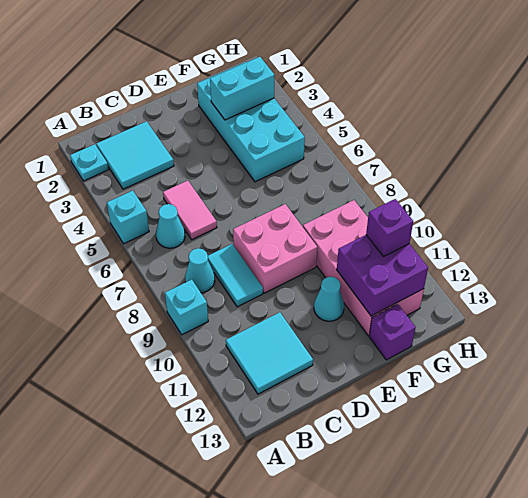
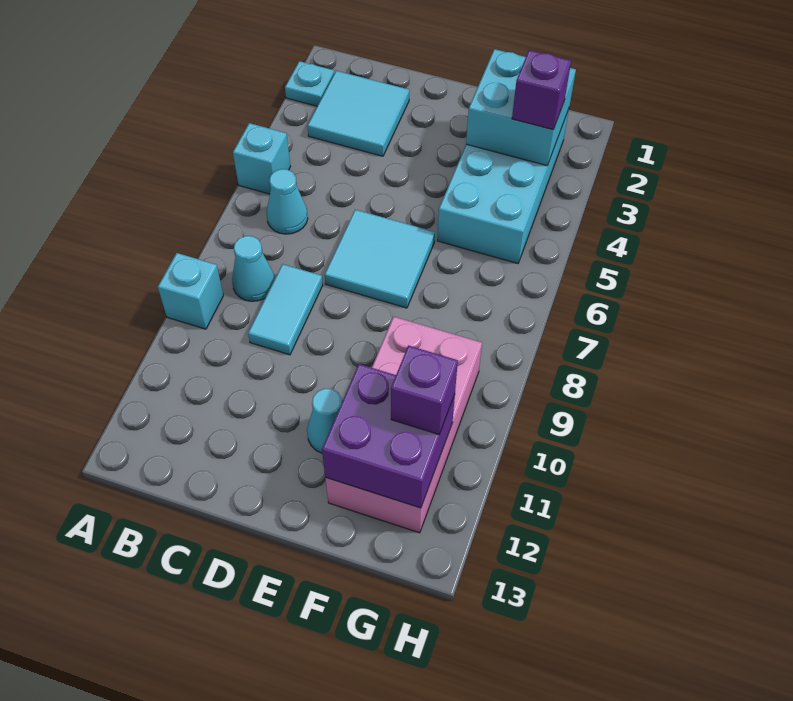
cyan 2x2 tile [226,312,313,394] -> cyan 2x2 tile moved to [325,210,435,308]
pink 1x2 tile [163,181,217,240] -> none
pink 2x2 brick [233,204,317,293] -> none
cyan 1x2 brick [210,57,274,120] -> cyan 2x2 brick [466,49,576,166]
purple 1x1 brick [369,304,416,360] -> purple 1x1 brick moved to [512,50,571,129]

